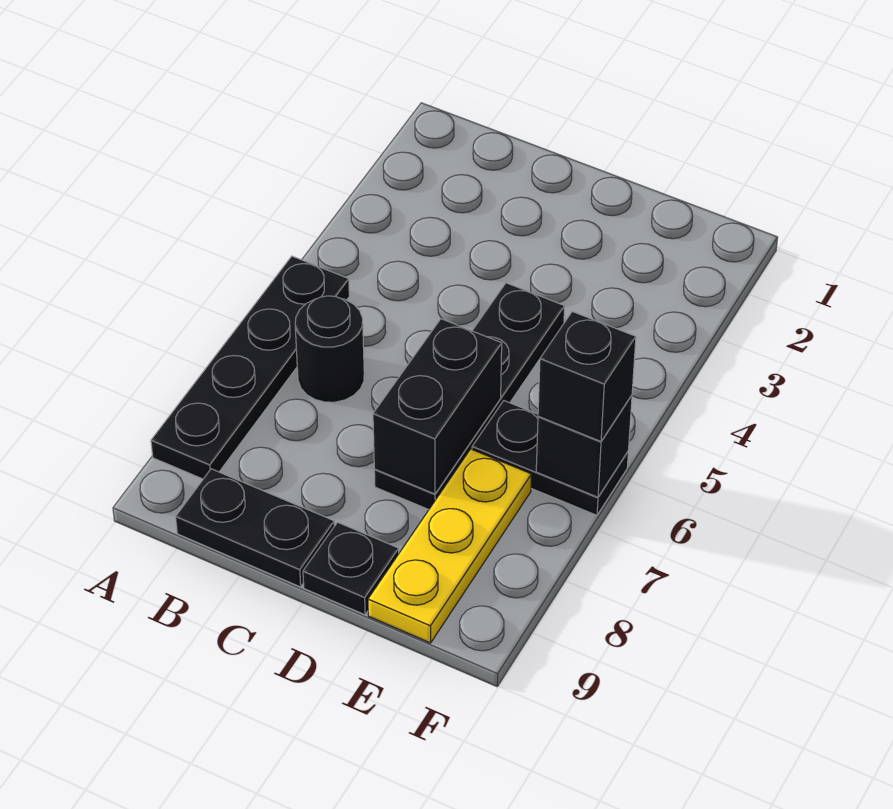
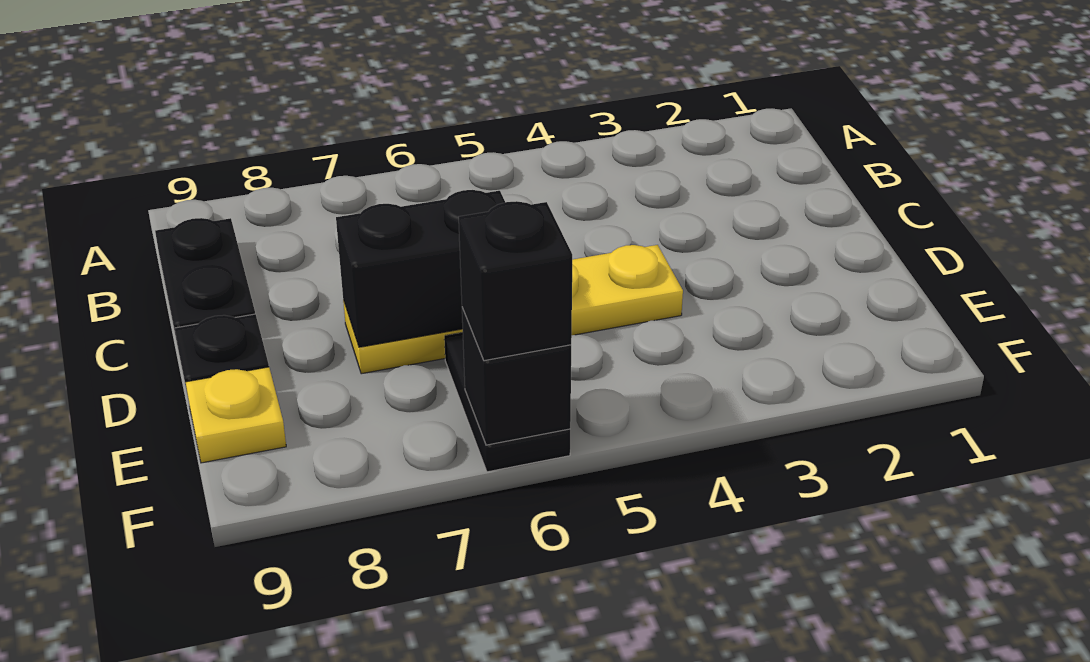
black 1x4 plate [151,256,349,479] -> none
black 1x1 round brick [295,296,364,402] -> none
black 1x4 plate [374,283,565,510] -> yellow 1x4 plate [343,245,683,374]
yellow 1x3 plate [368,449,532,643] -> yellow 1x1 plate [186,367,286,463]

